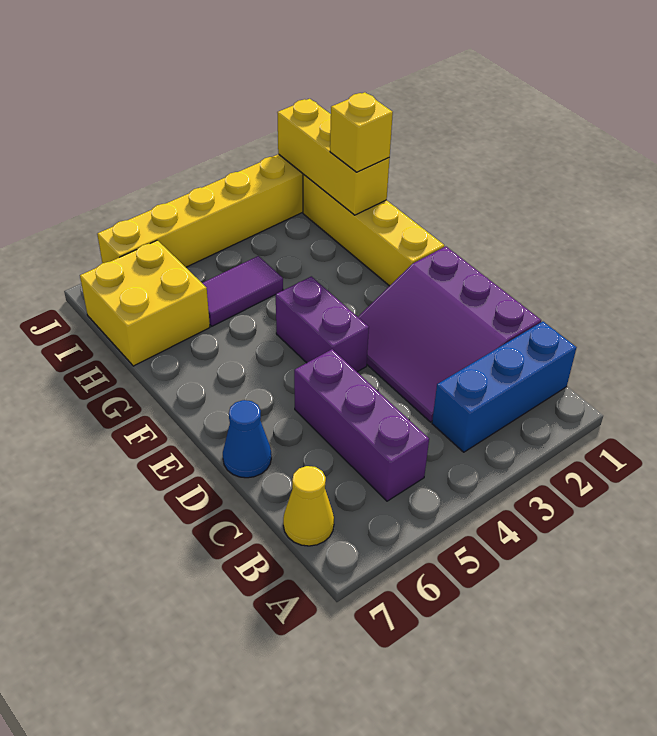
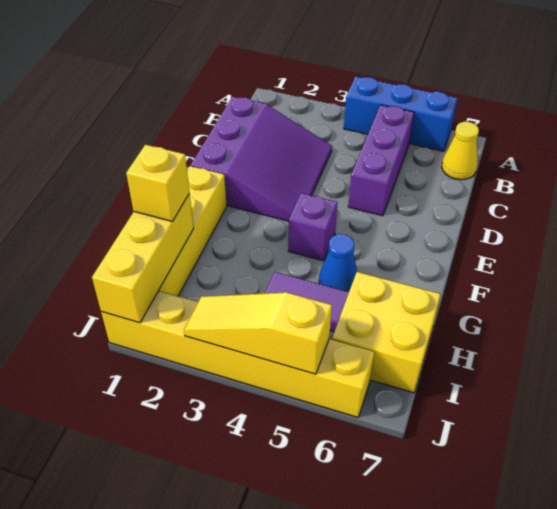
blue 1x3 brick [432,322,577,452] -> blue 1x3 brick moved to [344,77,457,151]
blue 1x1 cone [223,400,271,478] -> blue 1x1 cone moved to [319,234,357,292]
purple 1x2 brick [276,276,369,372] -> purple 1x1 brick [288,193,338,261]
none -> yellow 1x3 slope [184,292,332,374]

